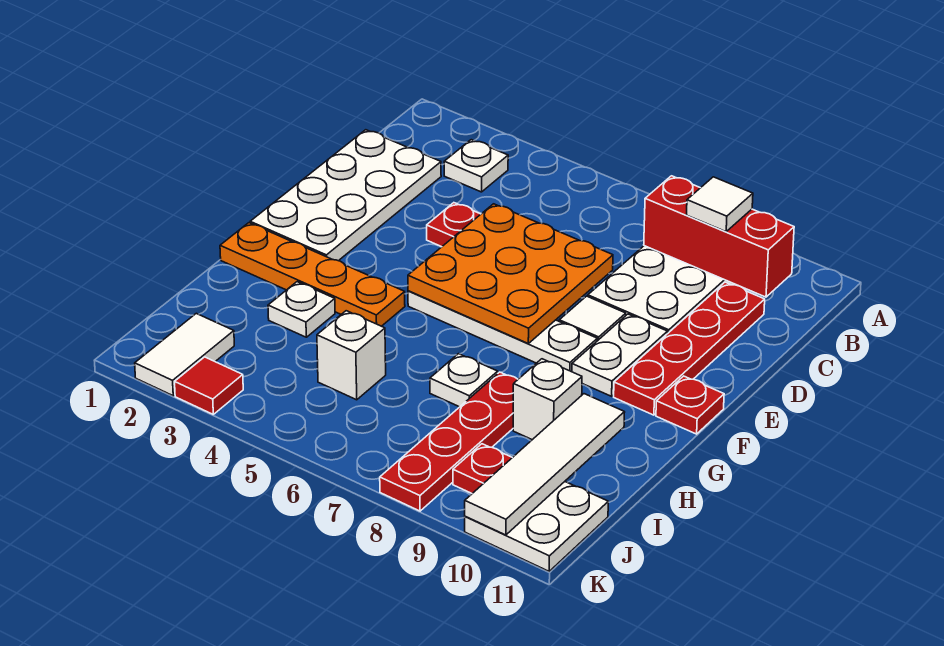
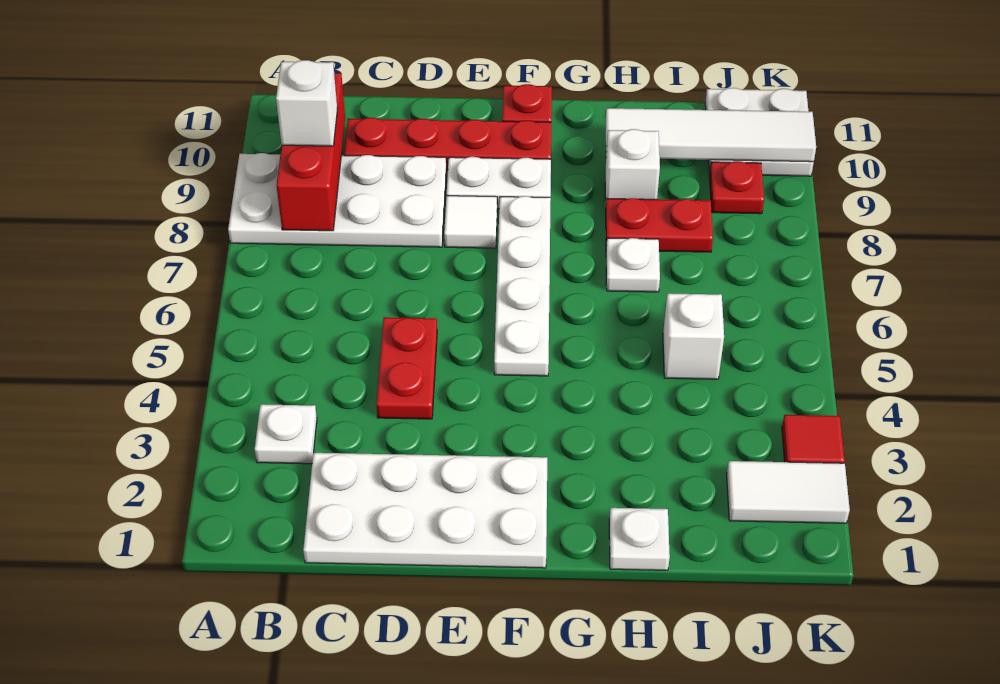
white 1x1 tile [687,177,753,232] -> white 1x1 brick [276,60,337,146]
orange 3x3 plate [408,204,613,343] -> none
orange 1x4 plate [220,223,405,326] -> none
white 1x1 plate [268,282,335,337] -> white 1x1 plate moved to [609,508,670,570]
red 1x4 plate [380,372,518,511] -> red 1x2 plate [606,198,713,252]

